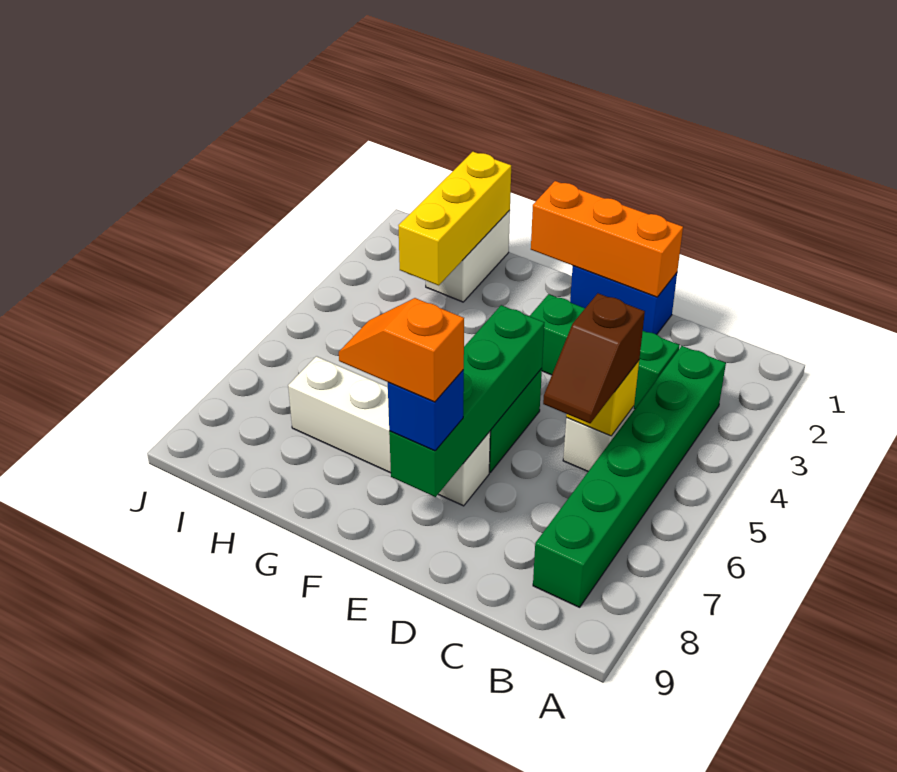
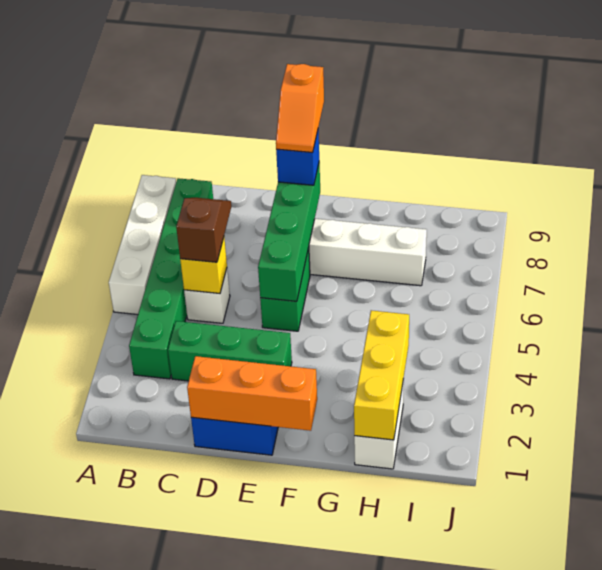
none -> white 1x4 brick [109,175,176,315]
orange 1x2 slope [339,298,464,402] -> orange 1x2 slope turned to [276,64,324,153]

